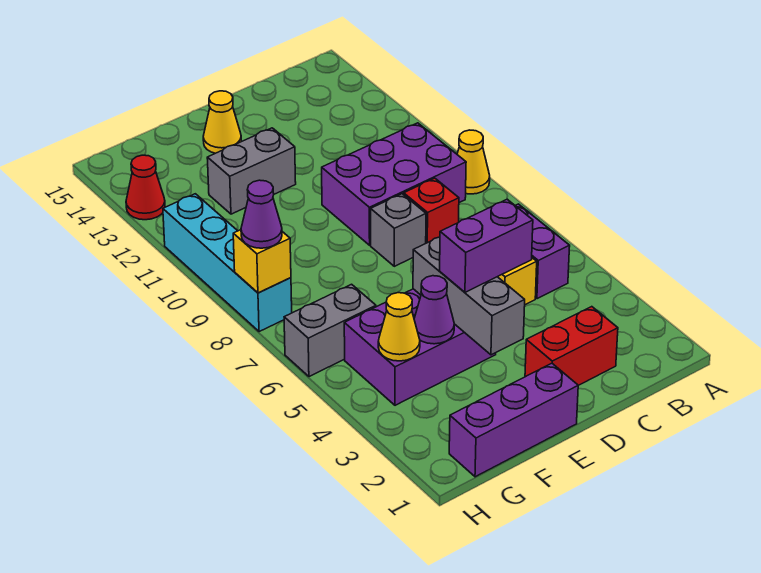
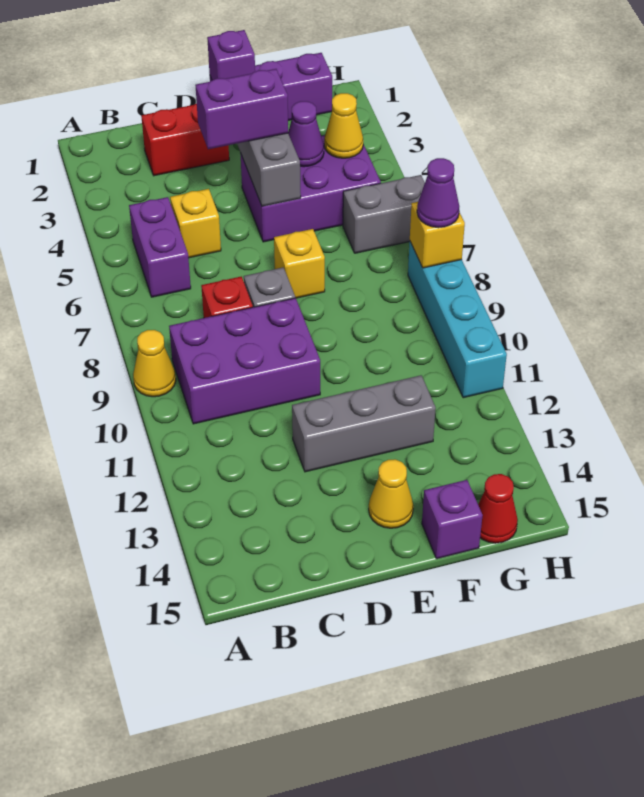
none -> purple 1x1 brick [207,30,255,80]
none -> yellow 1x1 brick [274,229,325,298]
grey 1x2 brick [207,128,296,214] -> grey 1x3 brick [292,375,436,472]
none -> purple 1x1 brick [422,480,483,559]
red 1x1 cone [126,155,165,220] -> red 1x1 cone moved to [478,474,518,543]

